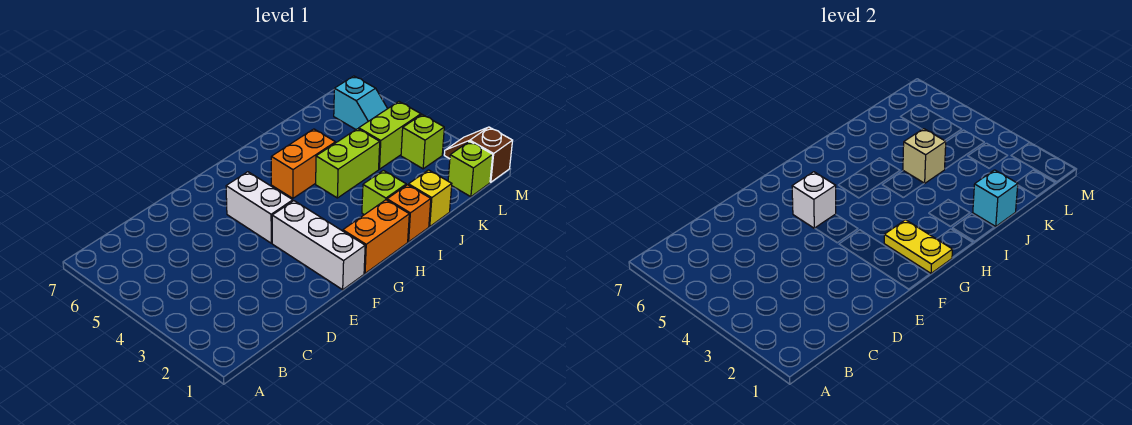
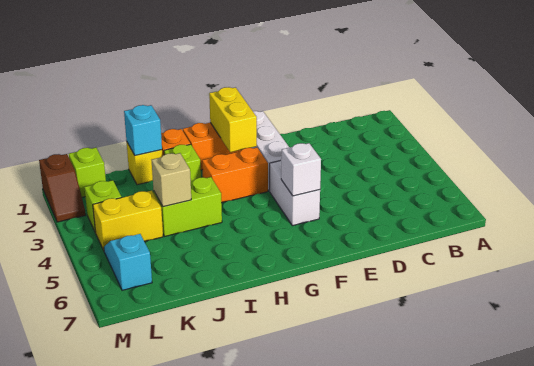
yellow 1x2 plate [884,220,953,273] -> yellow 1x2 brick [209,87,257,152]
orange 1x2 brick [271,129,335,198] -> orange 1x2 brick moved to [202,148,268,203]
lime 1x2 brick [359,102,421,169] -> yellow 1x2 brick [93,191,163,250]

